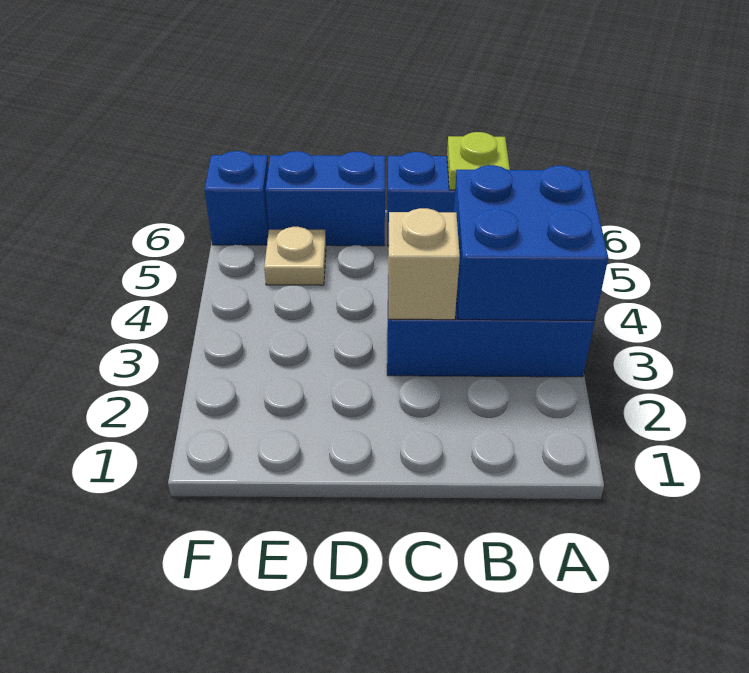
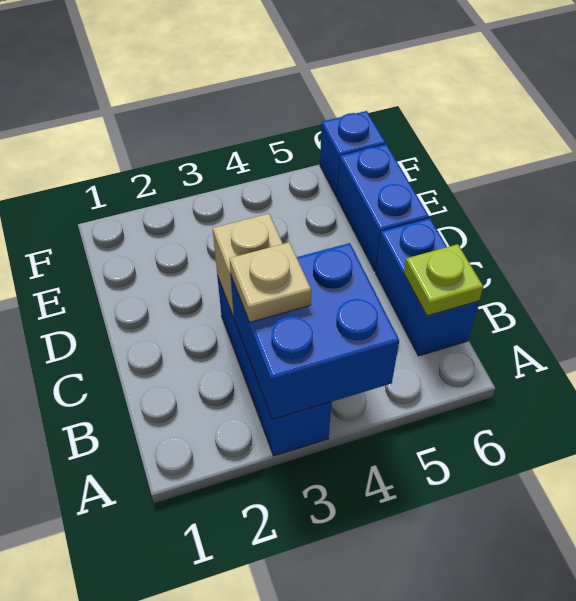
tan 1x1 plate [264,227,326,285] -> tan 1x1 plate moved to [229,242,311,322]

